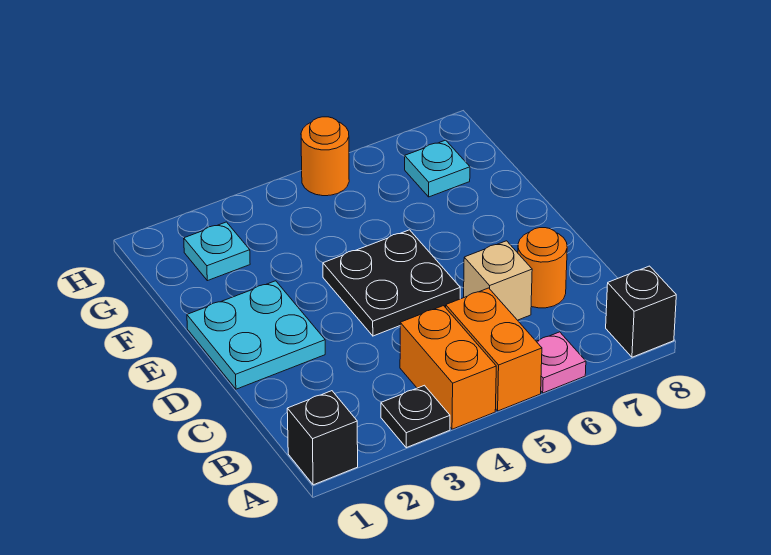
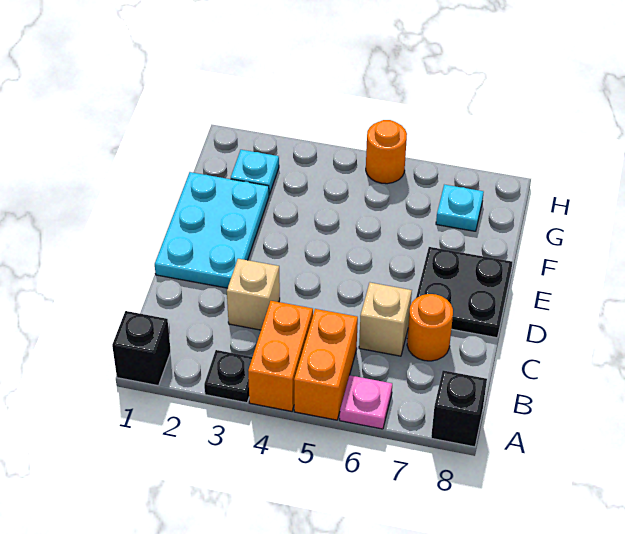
none -> tan 1x1 brick [227,259,280,330]
cyan 2x2 plate [187,281,325,389] -> cyan 2x3 plate [155,172,269,288]
black 2x2 plate [323,230,460,336] -> black 2x2 plate moved to [416,247,512,338]

